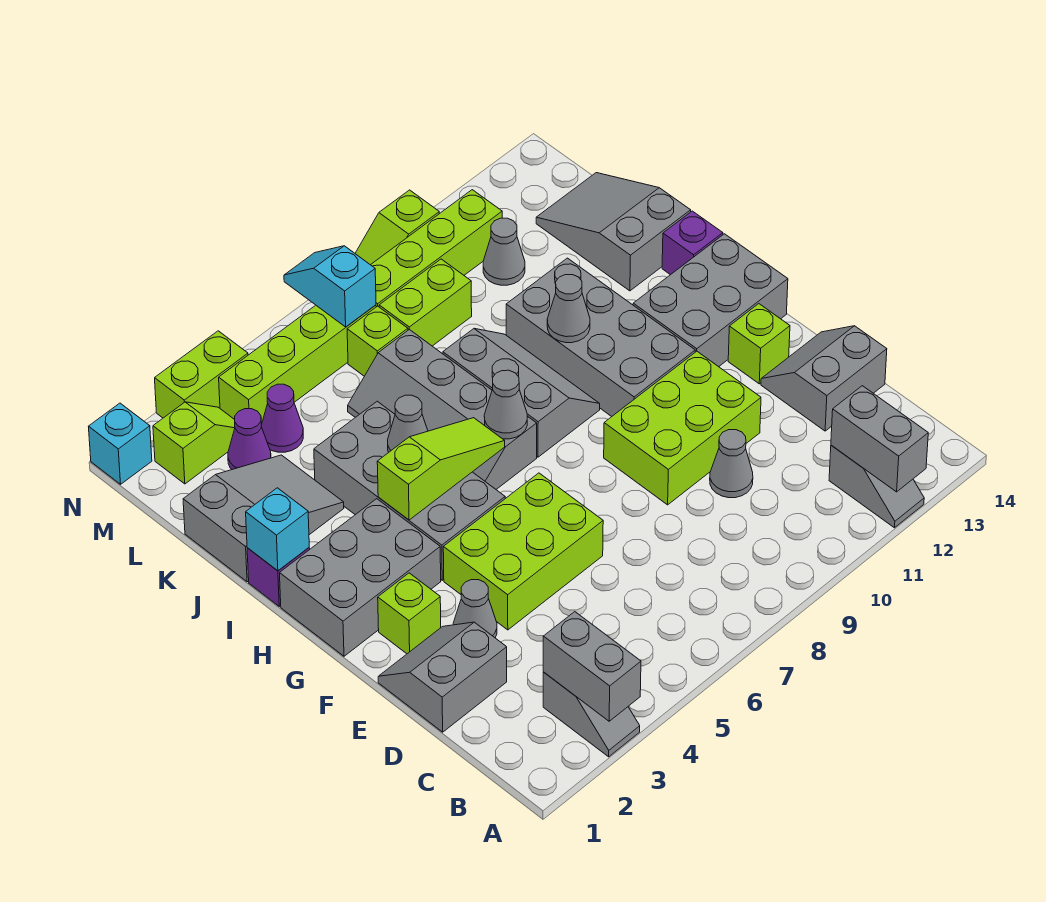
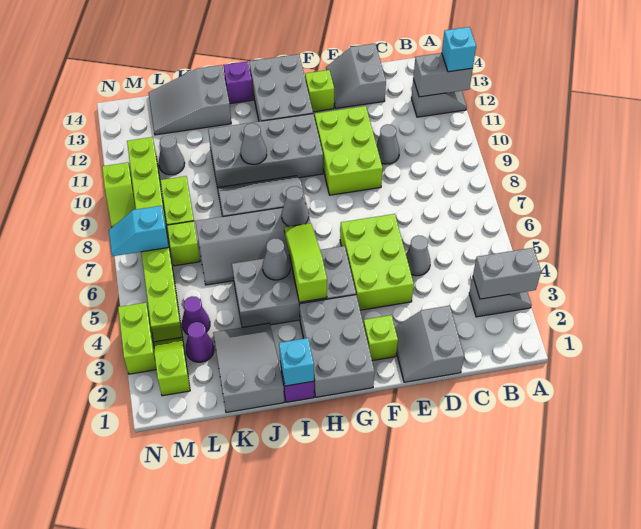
grey 1x1 cone [453,580,497,638] -> grey 1x1 cone moved to [406,235,431,276]
cyan 1x1 brick [89,403,152,484] -> cyan 1x1 brick moved to [442,27,476,72]

